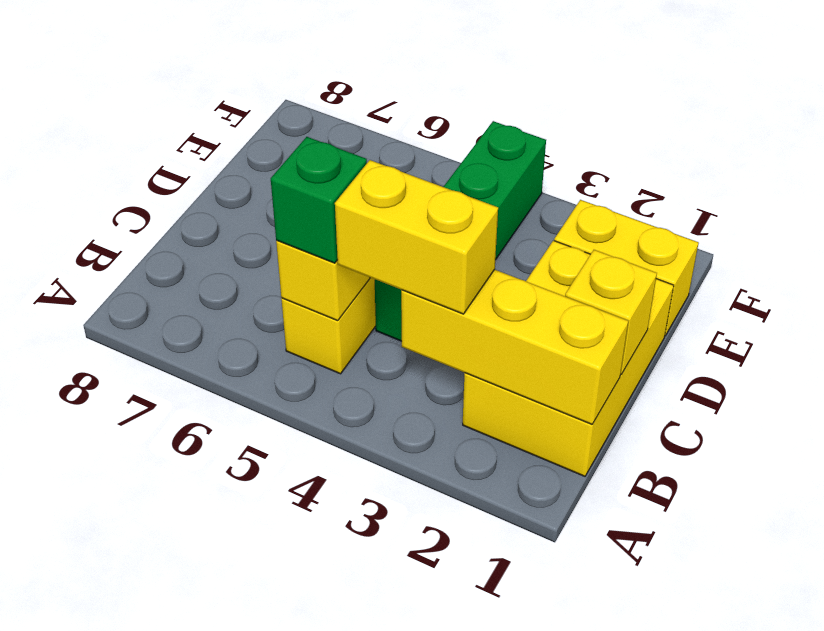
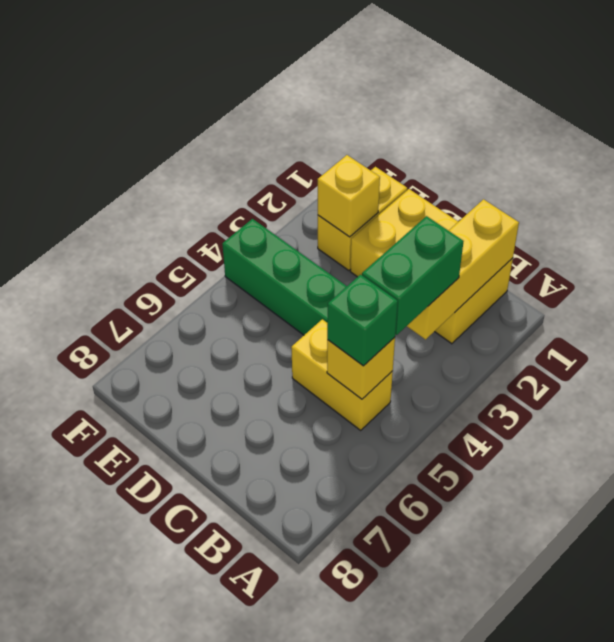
yellow 1x2 brick [335,160,498,314] -> green 1x2 brick [362,216,464,335]
yellow 1x1 brick [565,250,657,374] -> yellow 1x1 brick moved to [318,155,380,237]

